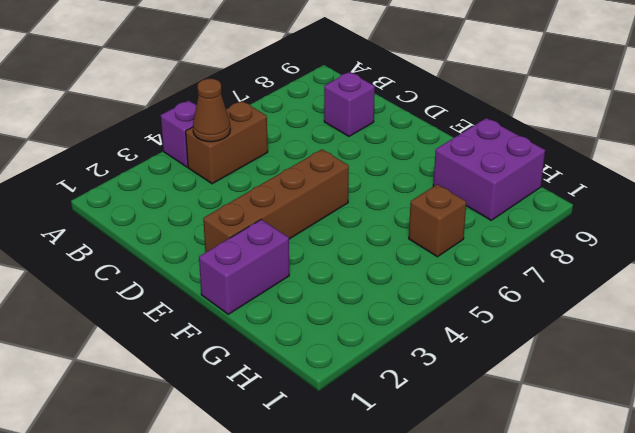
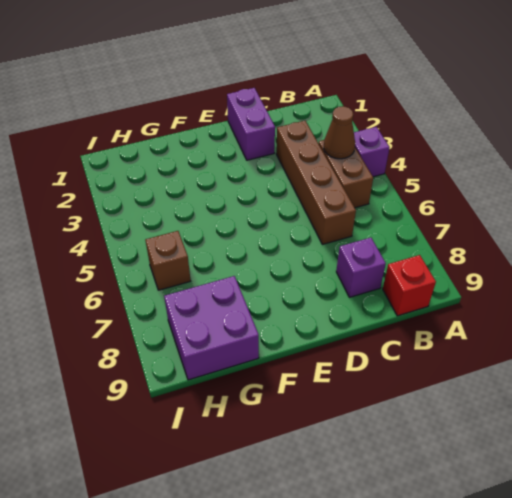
none -> red 1x1 brick [383,255,436,316]
brown 1x4 brick [203,149,349,252] -> brown 1x4 brick moved to [276,121,356,244]
purple 1x2 brick [199,219,289,314] -> purple 1x2 brick moved to [227,88,275,160]

